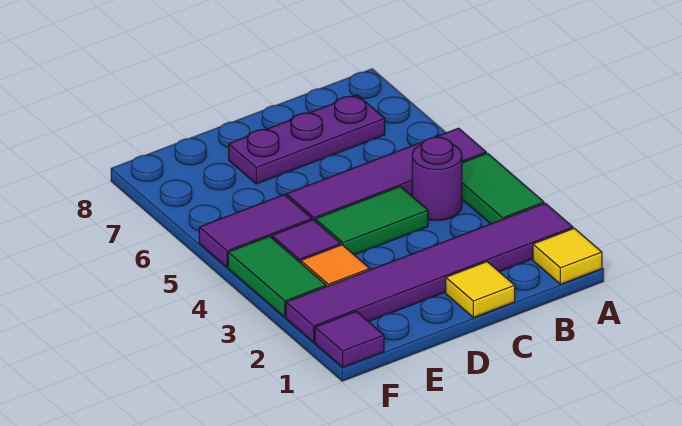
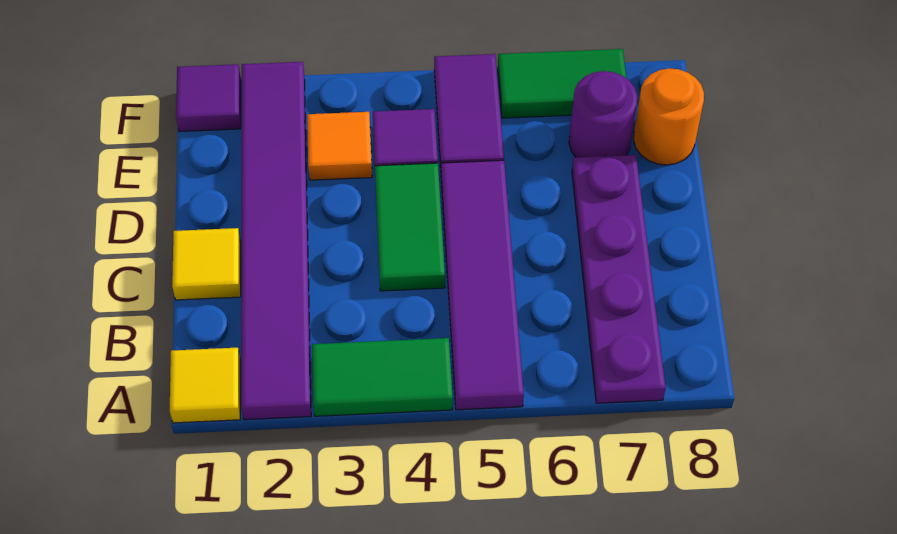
purple 1x1 round brick [412,137,462,220] -> purple 1x1 round brick moved to [569,71,637,157]
purple 1x3 plate [229,95,385,184] -> purple 1x4 plate [572,155,666,403]
none -> orange 1x1 round brick [634,68,704,165]
green 1x2 tile [228,236,326,317] -> green 1x2 tile moved to [498,49,626,118]

